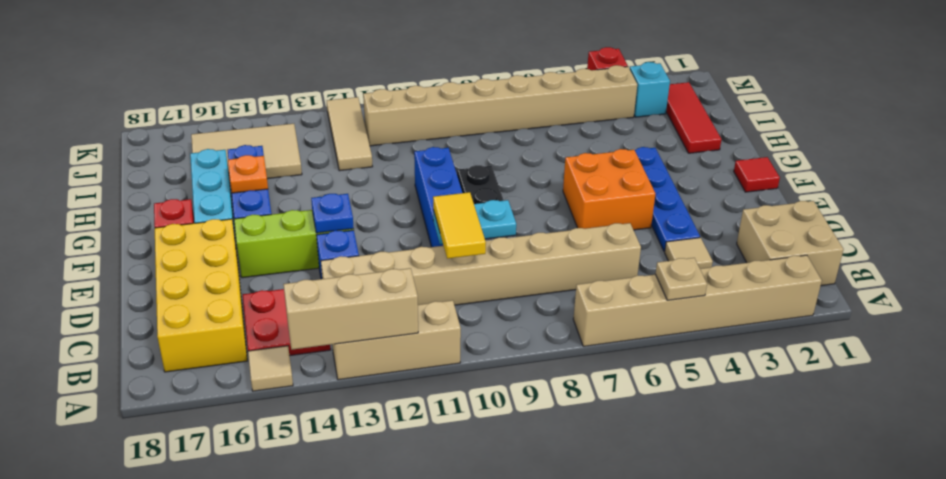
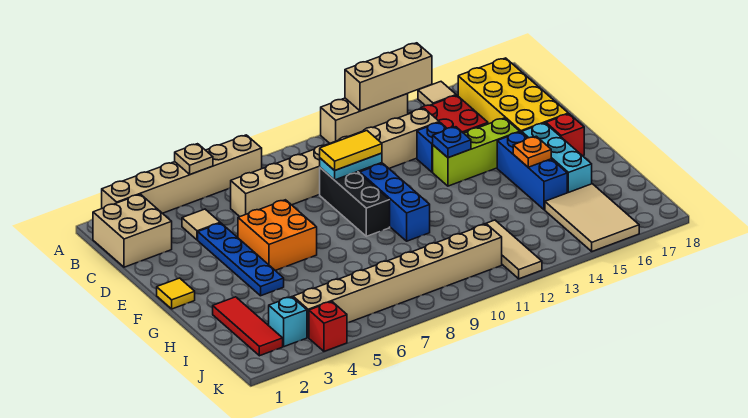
yellow 1x2 tile [433,192,486,259] -> yellow 1x2 tile turned to [320,131,382,170]
red 1x1 tile [734,157,780,192] -> yellow 1x1 tile [157,278,195,309]
tan 2x3 tile [191,124,302,179] -> tan 2x3 tile turned to [545,184,639,251]

